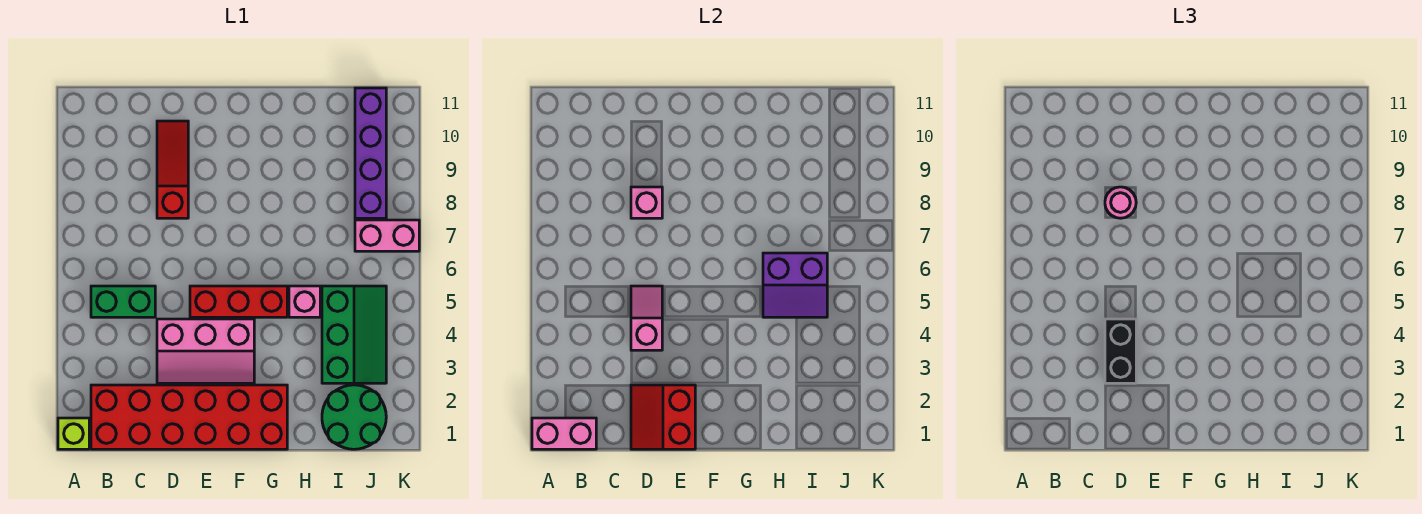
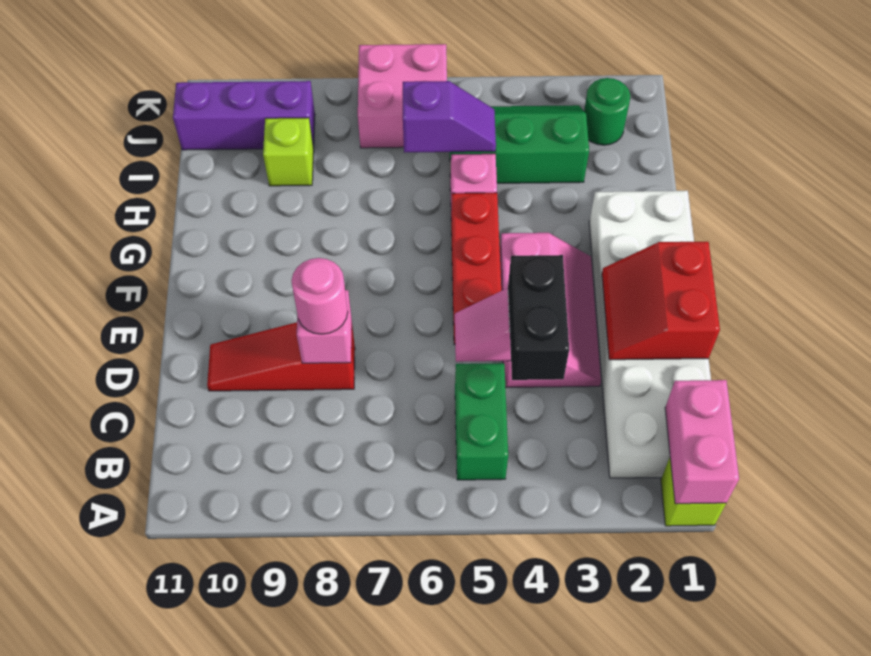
red 2x6 brick [91,385,287,449] -> white 2x6 brick [589,191,711,478]
red 2x2 slope [631,385,695,449] -> red 2x2 slope turned to [602,242,720,360]
black 1x2 brick [1105,319,1136,383] -> black 1x2 brick turned to [508,255,569,380]
purple 2x2 slope [763,253,827,317] -> purple 1x2 slope [403,81,496,153]
green 2x2 round brick [322,385,386,449] -> green 1x1 round brick [584,78,630,145]
none -> lime 1x1 brick [263,118,314,186]
pink 1x2 brick [355,220,419,251] -> pink 2x2 brick [358,44,447,148]
purple 1x4 brick [355,88,386,218] -> purple 1x3 brick [173,81,315,150]

